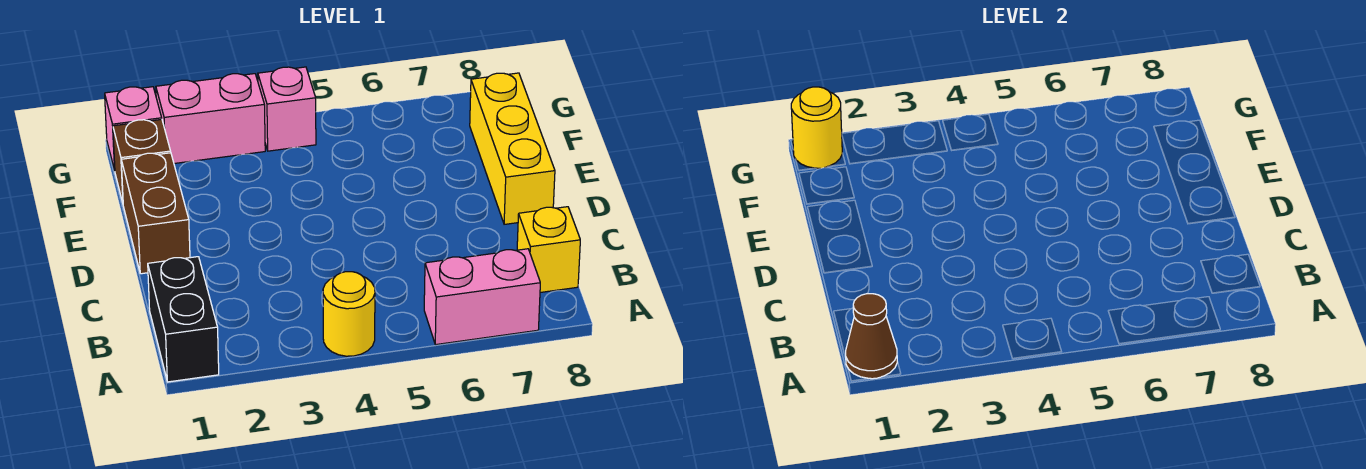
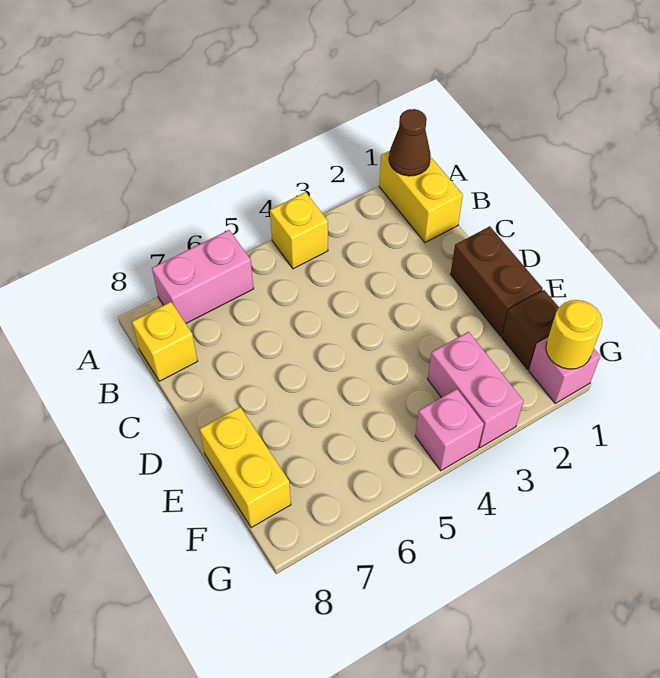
black 1x2 brick [148,257,219,382] -> yellow 1x2 brick [379,151,463,243]
yellow 1x1 round brick [323,272,375,356] -> yellow 1x1 brick [270,192,328,269]
yellow 1x3 brick [470,73,555,224] -> yellow 1x2 brick [200,407,291,528]
pink 1x2 brick [156,74,265,163] -> pink 1x2 brick turned to [428,332,524,448]

